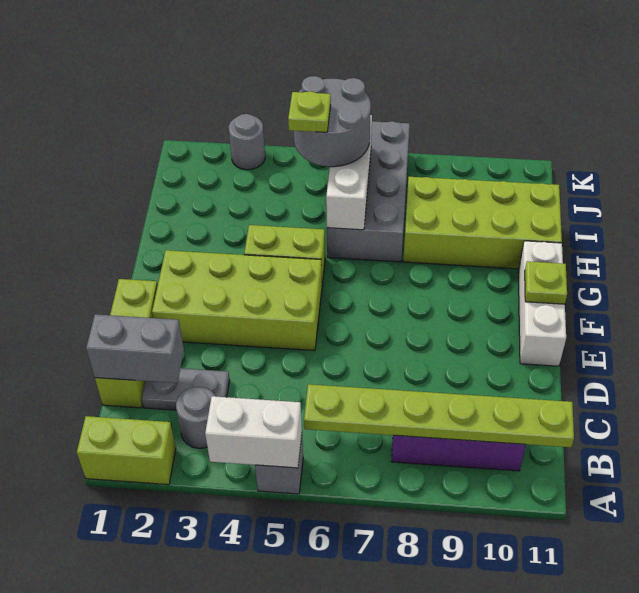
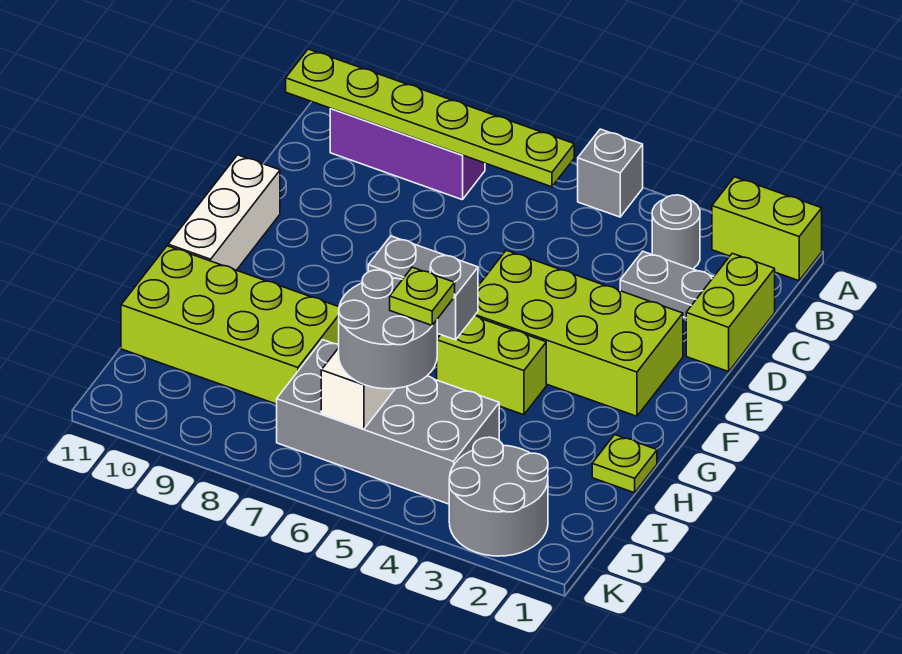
white 1x2 brick [205,396,302,468] -> none
lime 1x3 brick [95,279,158,408] -> lime 1x2 brick [686,253,775,372]
grey 1x2 brick [86,314,184,383] -> grey 1x2 brick moved to [368,236,478,340]
lime 1x1 plate [525,261,567,304] -> lime 1x1 plate moved to [592,435,657,493]
grey 2x4 brick [327,121,410,262] -> grey 2x4 brick turned to [277,340,499,504]
grey 1x1 round brick [229,114,265,170] -> grey 2x2 round brick [449,437,548,556]

